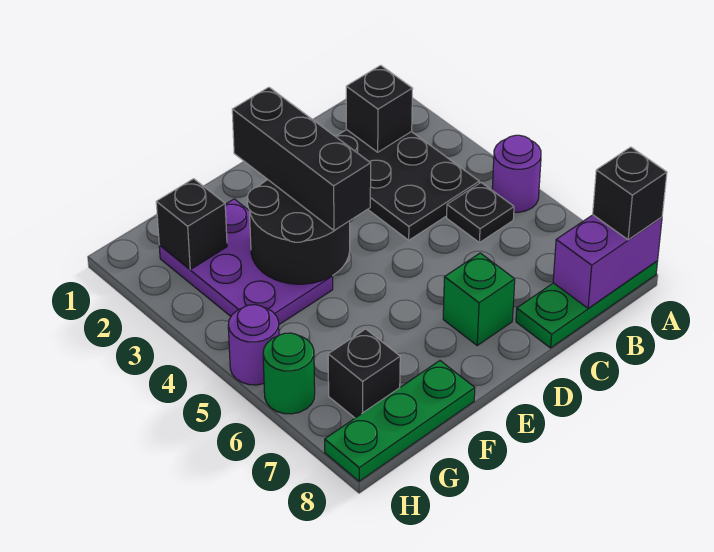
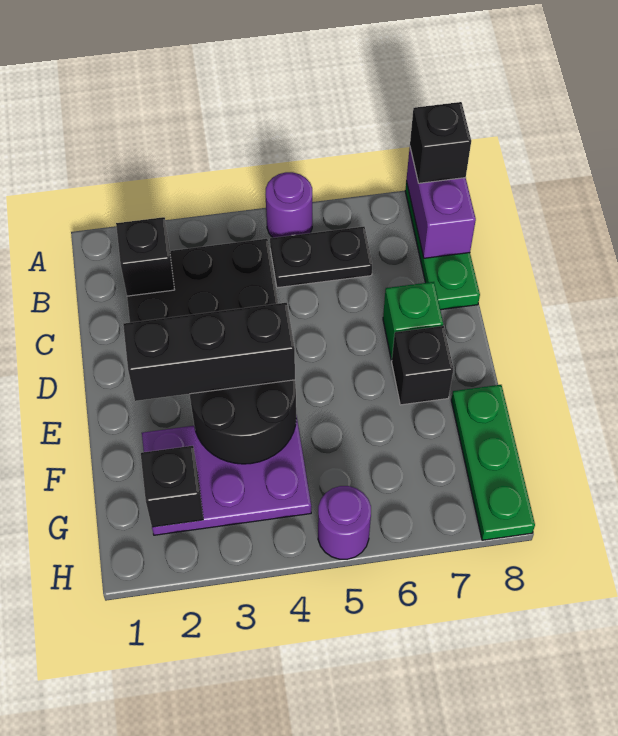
black 1x1 plate [447,183,514,243] -> black 1x2 plate [270,227,372,288]
black 1x1 brick [328,329,400,418] -> black 1x1 brick moved to [392,326,453,405]
green 1x1 round brick [263,333,315,414] -> none

